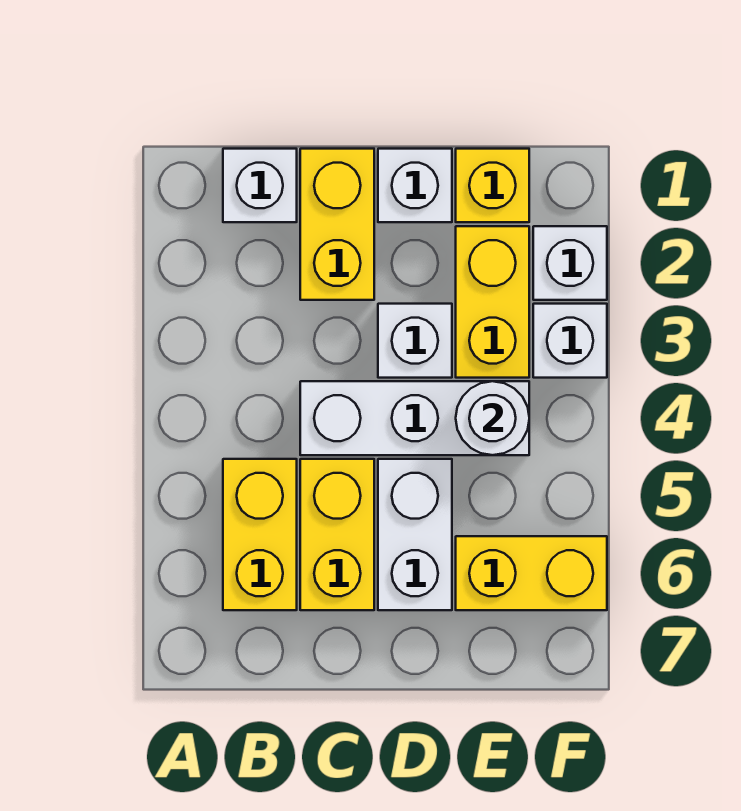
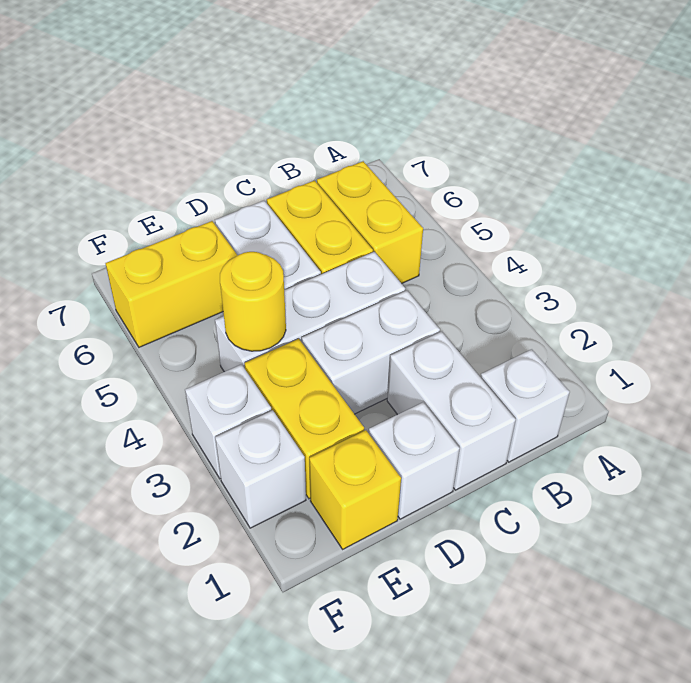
yellow 1x2 brick [300,149,374,300] -> white 1x2 brick [387,331,516,490]
white 1x1 brick [378,304,452,378] -> white 1x2 brick [302,291,440,414]
white 1x1 round brick [456,381,529,455] -> yellow 1x1 round brick [220,252,286,351]

